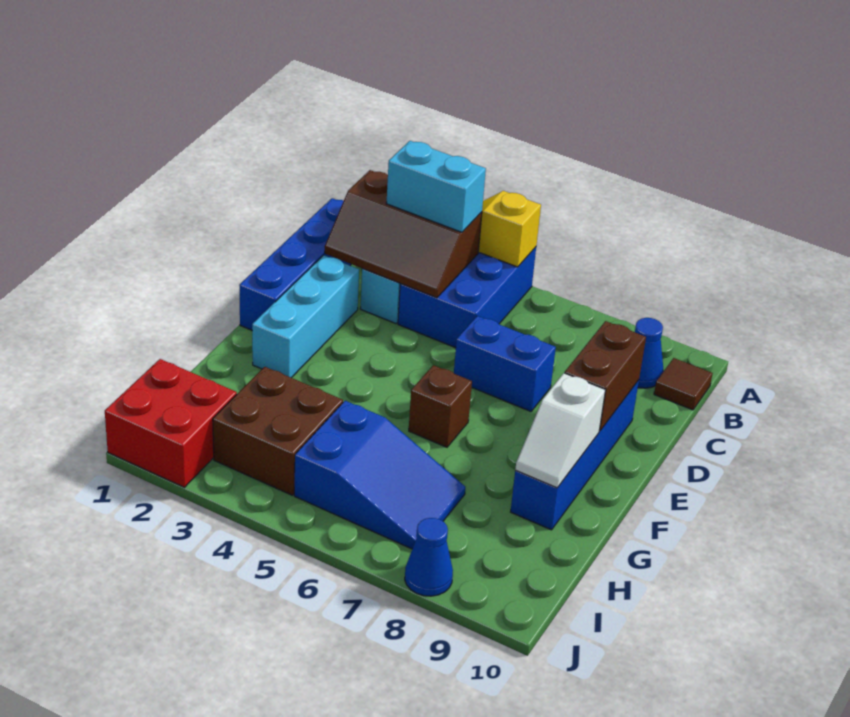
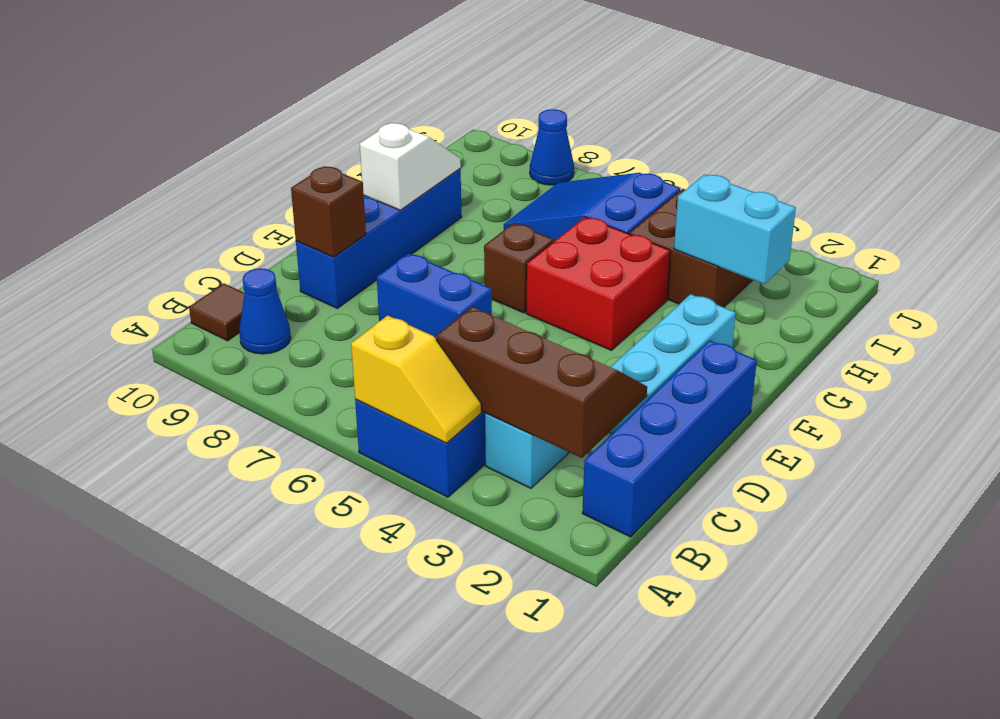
cyan 1x2 brick [386,141,486,232] -> cyan 1x2 brick moved to [674,174,796,284]
brown 1x2 brick [565,321,646,431] -> brown 1x1 brick [291,166,366,257]
red 2x2 brick [105,359,237,487] -> red 2x2 brick moved to [526,217,670,350]

